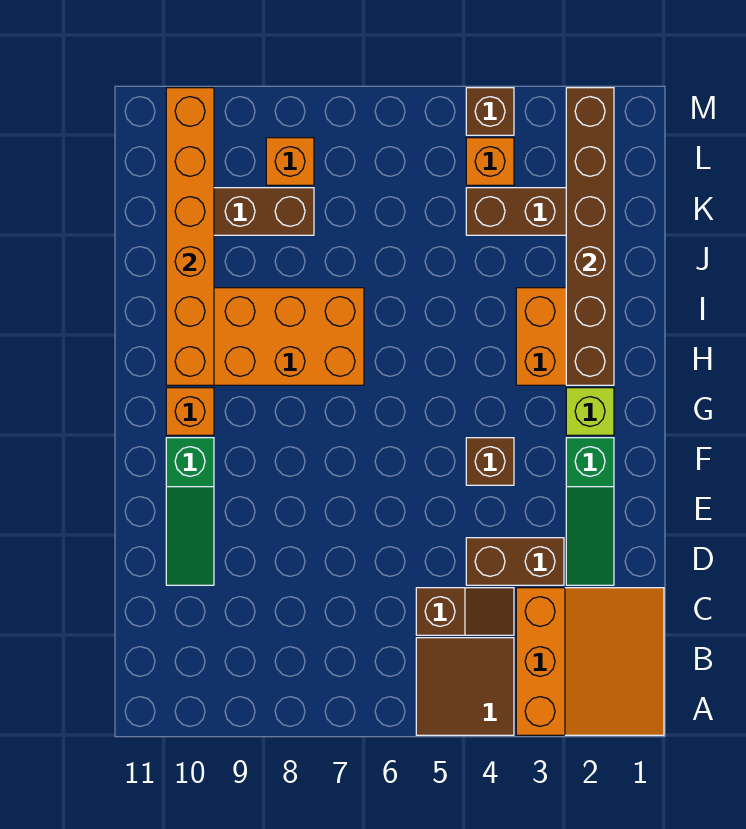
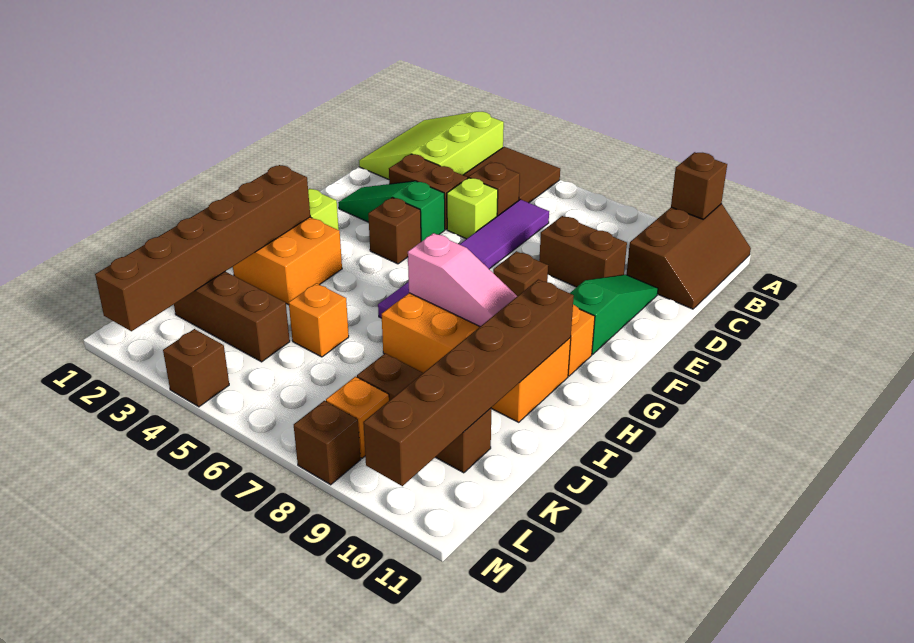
orange 3x3 slope [516,588,664,735] -> lime 3x3 slope [359,112,504,179]
none -> brown 2x3 slope [627,204,751,309]
none -> brown 1x1 brick [671,152,727,219]
none -> purple 1x6 tile [378,200,549,318]
green 1x3 slope [566,438,614,585] -> green 1x3 slope turned to [338,181,445,242]
none -> lime 1x1 brick [447,178,498,239]
none -> brown 1x2 brick [539,216,627,287]
none -> brown 1x1 brick [493,251,548,296]
none -> pink 1x3 slope [408,233,517,326]
orange 1x6 brick [166,88,214,385] -> brown 1x6 brick [363,280,574,486]
orange 1x1 brick [466,138,514,185] -> orange 1x1 brick moved to [289,283,349,357]
none -> brown 1x1 brick [294,401,361,485]

